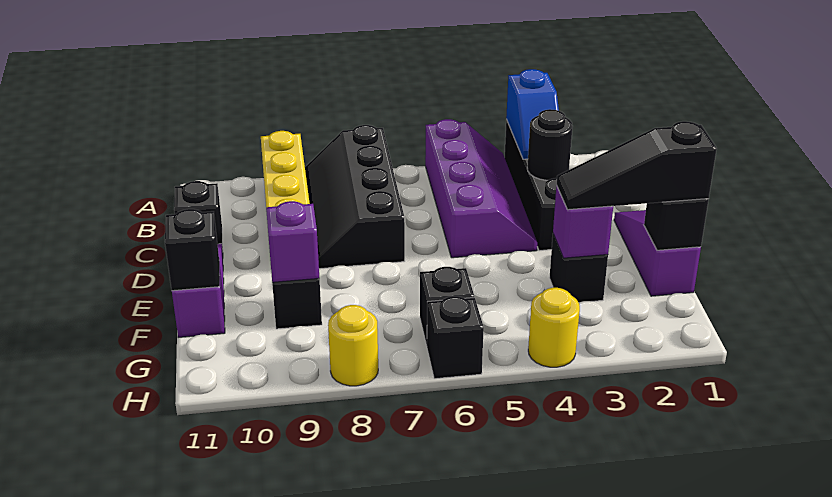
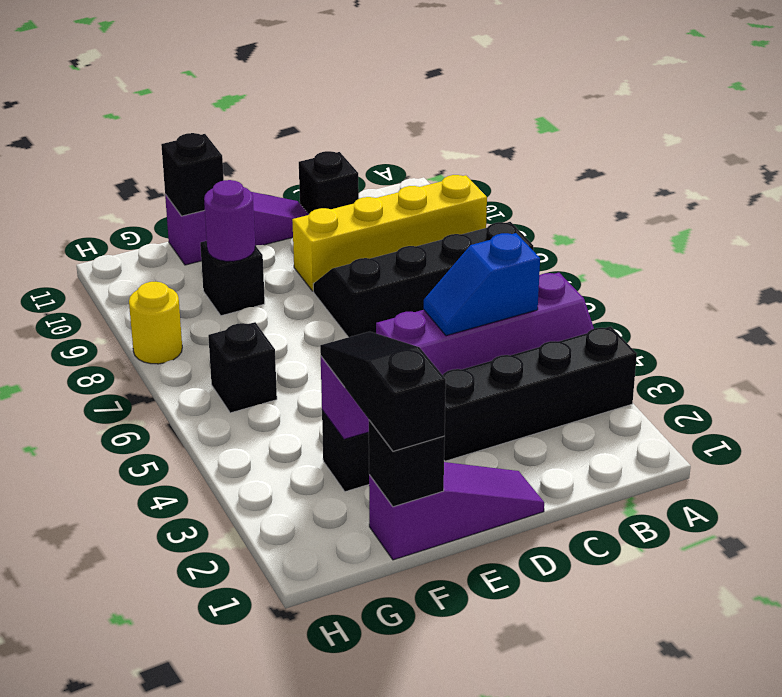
blue 1x2 slope [506,69,559,159] -> blue 1x2 slope moved to [424,233,540,336]
black 1x1 round brick [527,109,573,180] -> none
purple 1x1 brick [266,201,319,282] -> purple 1x1 round brick [204,180,255,261]
yellow 1x1 round brick [528,288,580,367] -> none
black 1x1 brick [427,296,484,379] -> none

